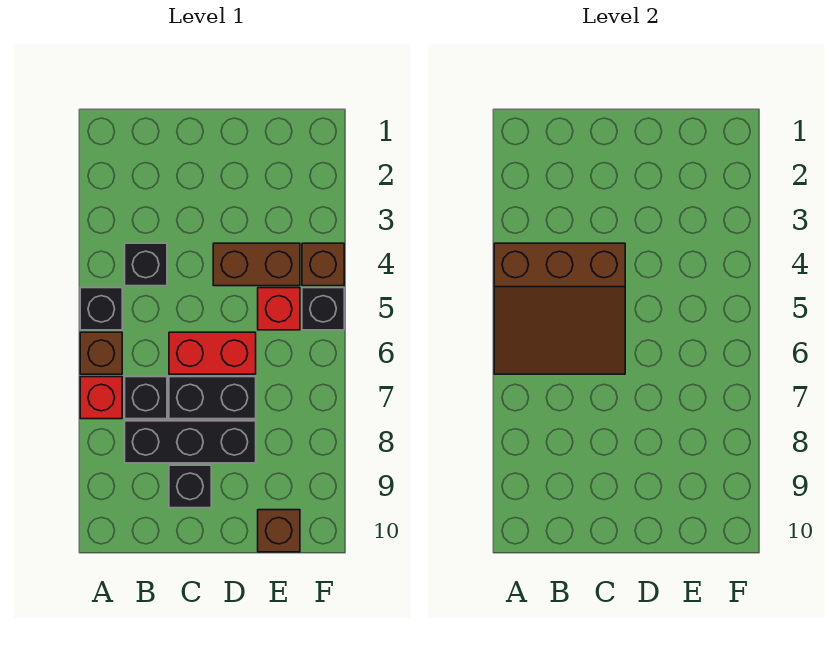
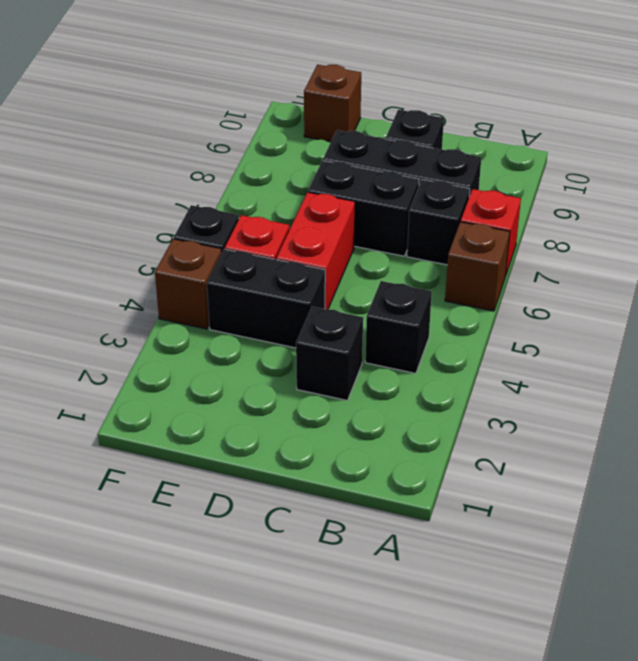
brown 3x3 slope [494,243,625,374] -> none
black 1x1 brick [80,288,122,330] -> black 1x1 brick moved to [296,307,363,401]
red 1x2 brick [169,332,256,374] -> red 1x2 brick turned to [276,192,355,310]
brown 1x2 brick [213,243,300,286] -> black 1x2 brick [207,249,325,348]

